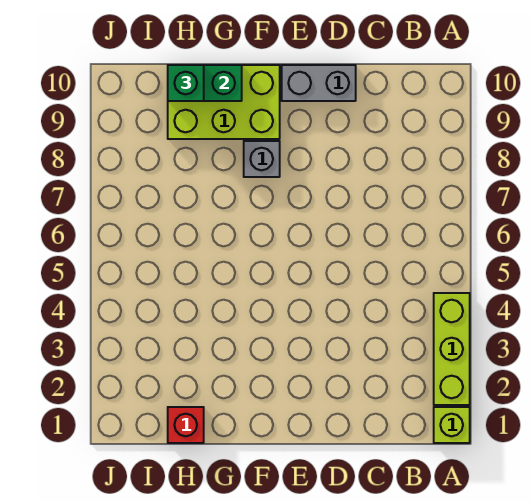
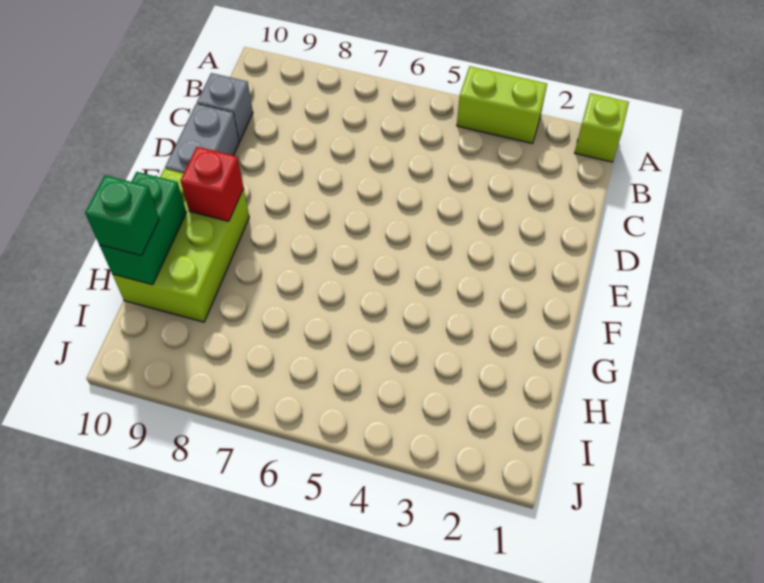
lime 1x3 brick [434,293,470,405] -> lime 1x2 brick [457,66,547,144]
grey 1x1 brick [244,141,280,177] -> grey 1x1 brick moved to [197,73,253,142]
red 1x1 brick [168,407,204,443] -> red 1x1 brick moved to [181,147,244,221]

